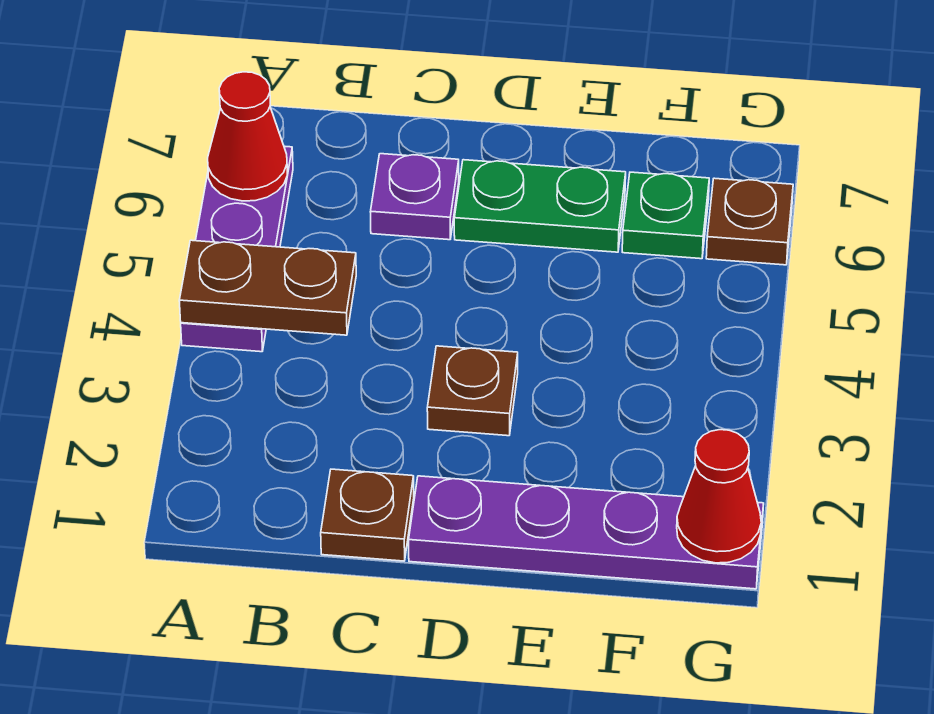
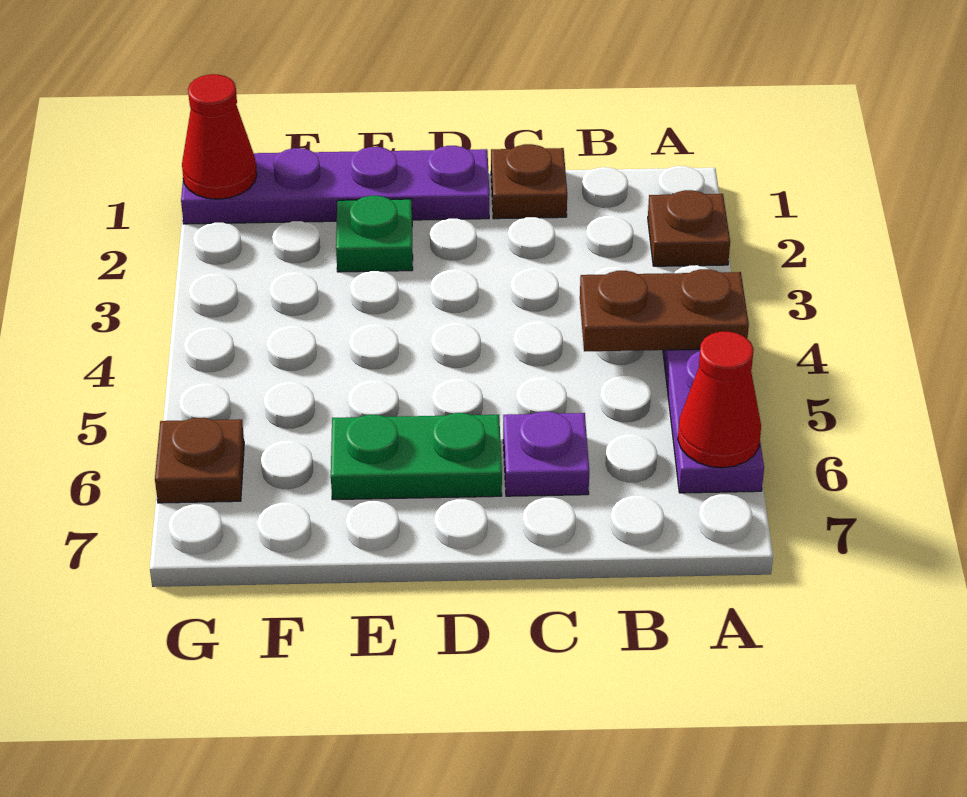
brown 1x1 plate [427,346,518,436] -> brown 1x1 plate moved to [648,190,730,266]
green 1x1 plate [622,172,709,259] -> green 1x1 plate moved to [336,196,413,272]

